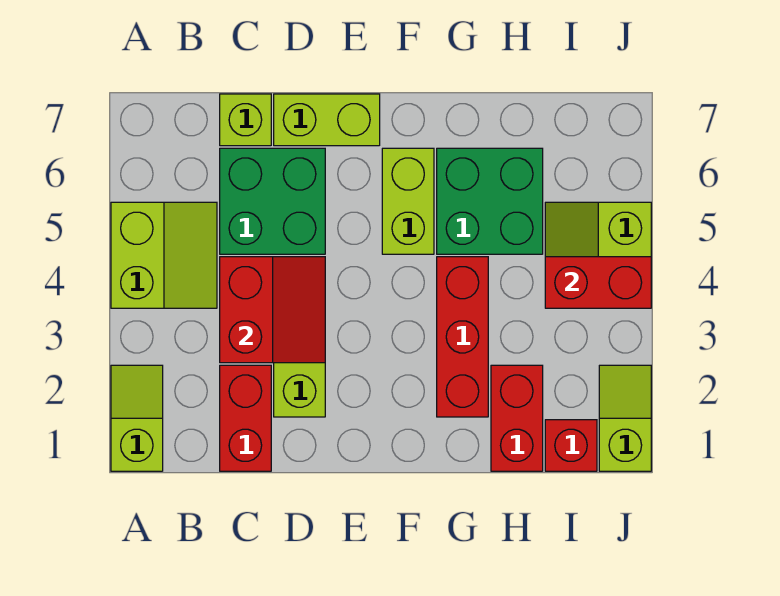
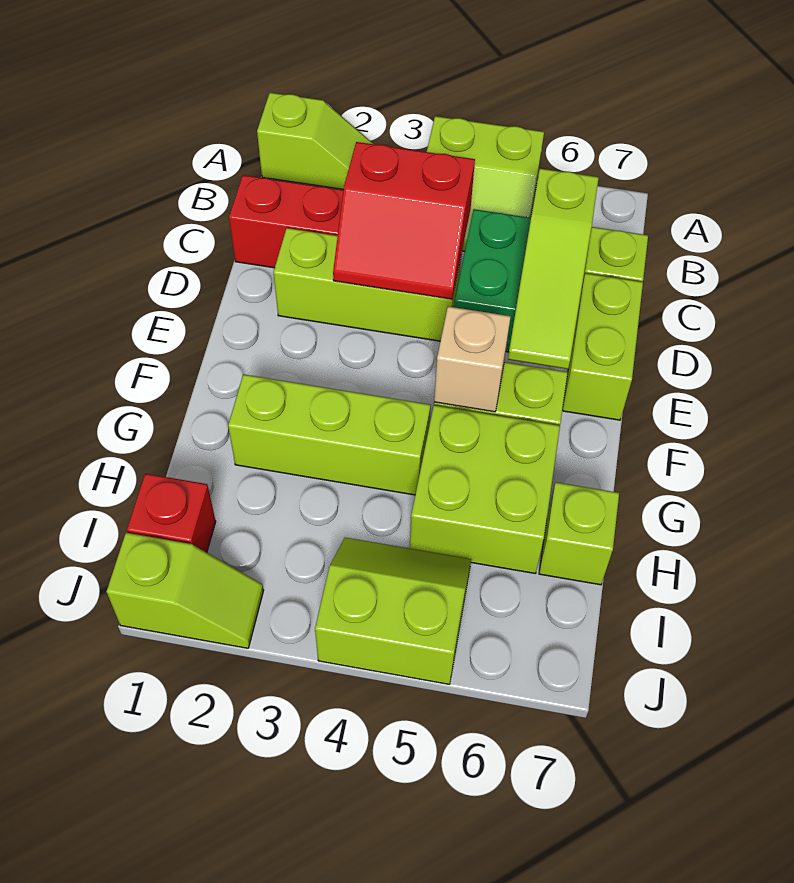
none -> lime 1x3 slope [508,169,599,369]
none -> tan 1x1 brick [434,306,511,412]
red 1x3 brick [437,257,488,417] -> lime 1x3 brick [228,374,430,495]
green 2x2 brick [437,148,543,254] -> lime 2x2 brick [410,405,560,574]
red 1x2 brick [491,365,543,471] -> none
none -> lime 1x1 brick [539,482,619,585]
red 1x2 brick [545,257,651,308] -> none

